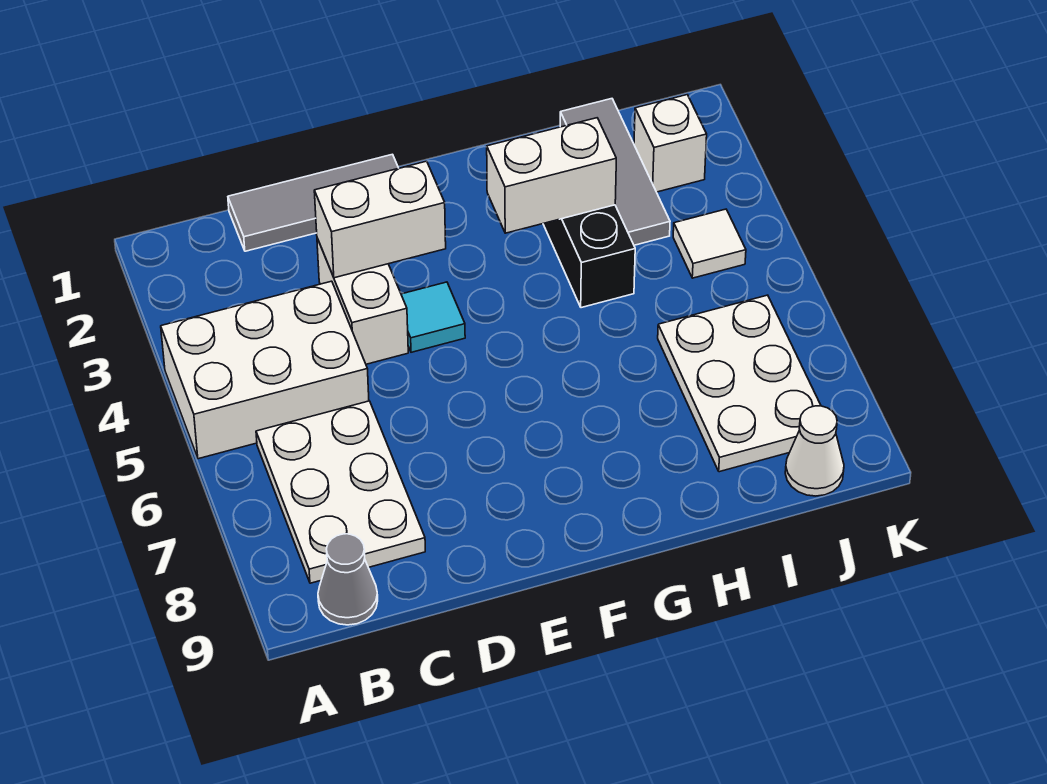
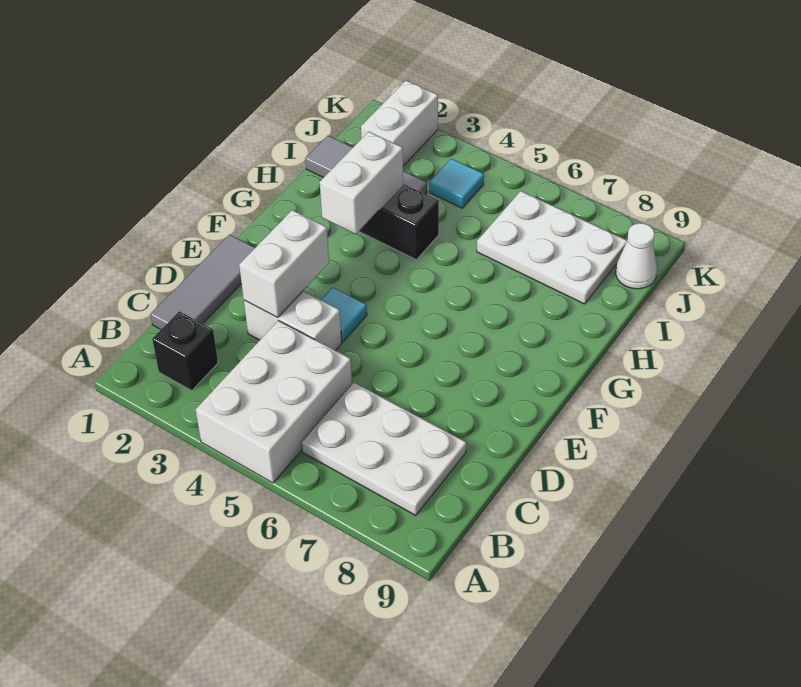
none -> black 1x1 brick [152,311,218,391]
grey 1x1 cone [318,534,378,625] -> none
white 1x1 brick [634,95,707,192] -> white 1x2 brick [361,81,438,166]
white 1x1 tile [673,209,746,278] -> cyan 1x1 tile [430,159,484,208]

